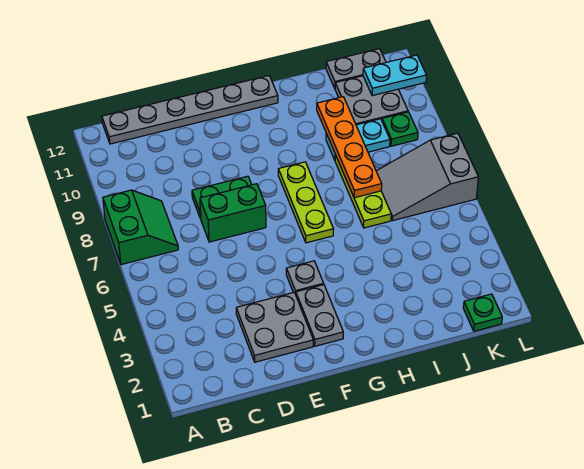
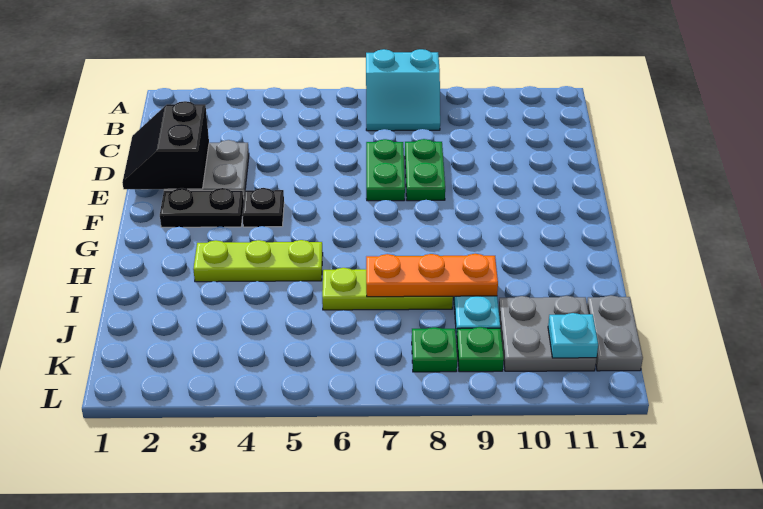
green 2x2 slope [103,190,178,265] -> cyan 2x2 slope [366,49,440,131]
grey 1x6 plate [102,76,278,144] -> none
none -> black 2x2 slope [122,101,209,189]
green 1x2 brick [200,184,266,242] -> green 1x2 plate [366,139,405,201]
grey 1x2 plate [296,285,343,346] -> black 1x2 plate [160,188,244,227]
grey 1x1 plate [286,261,324,295] -> black 1x1 plate [242,188,284,227]
lime 1x3 plate [278,162,333,243] -> lime 1x3 plate moved to [193,240,323,282]
orange 1x4 plate [317,97,382,198] -> orange 1x3 plate [366,254,498,297]
grey 2x3 slope [376,133,478,221] -> none
green 1x1 plate [463,294,502,331] -> green 1x1 plate moved to [412,327,457,372]
cyan 1x2 plate [363,55,427,96] -> cyan 1x1 plate [548,313,598,358]

